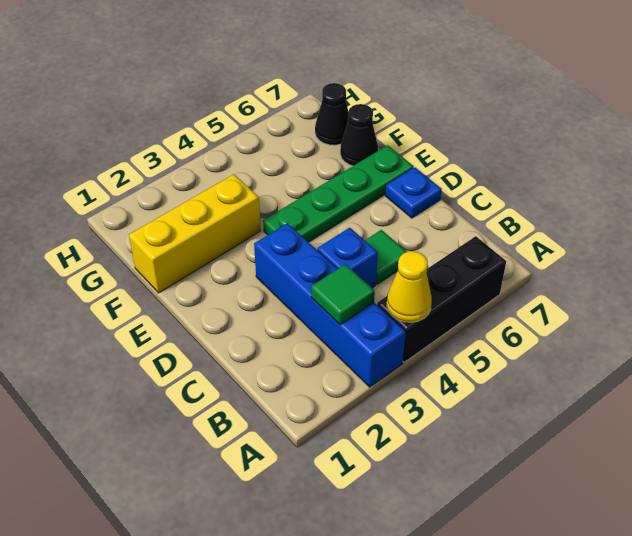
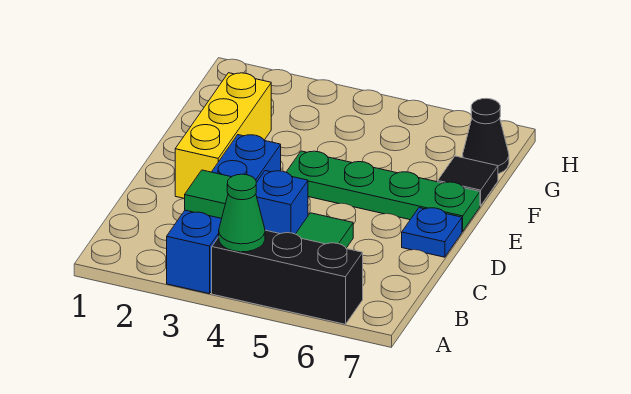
yellow 1x1 cone [387,251,432,322] -> green 1x1 cone [219,174,265,252]
yellow 1x3 brick [129,174,261,293] -> yellow 1x3 brick turned to [175,73,271,199]
black 1x1 cone [340,104,378,166] -> black 1x1 tile [438,156,498,206]

